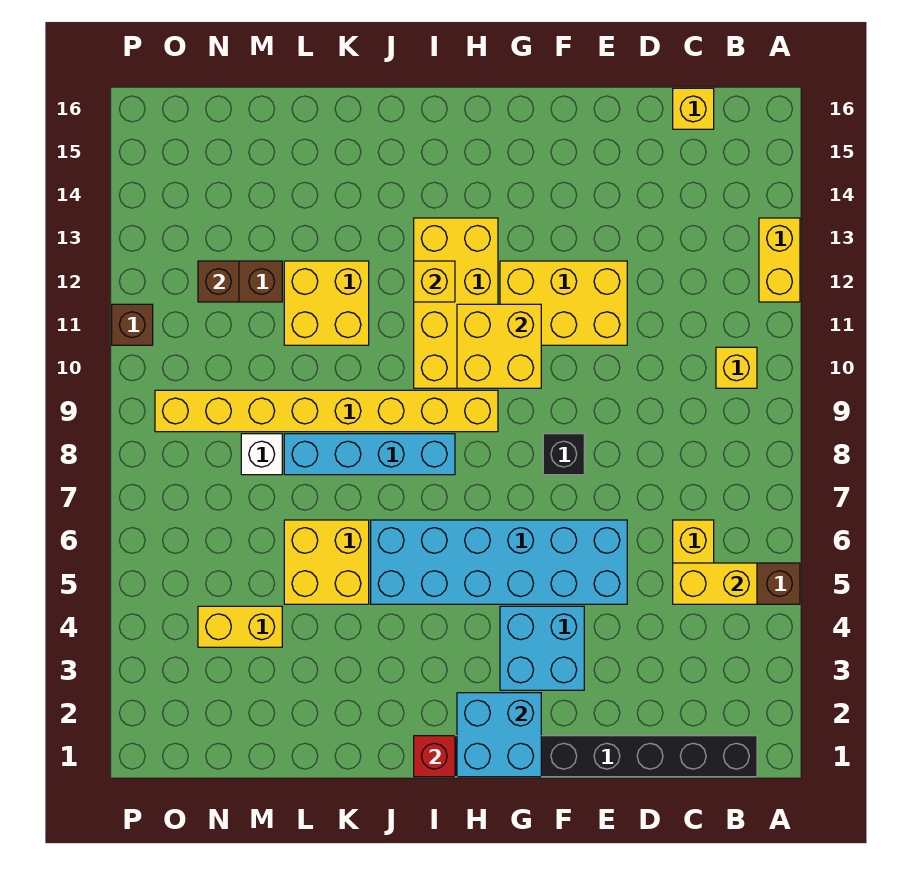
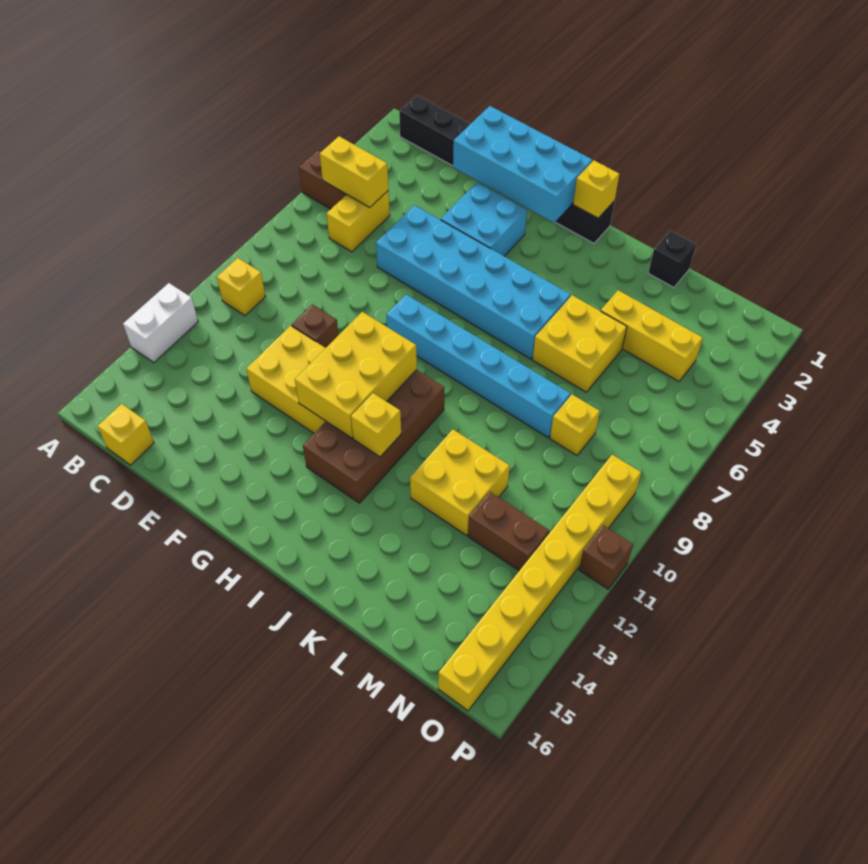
yellow 1x2 brick [759,218,800,302] -> white 1x2 brick [123,283,198,362]
black 1x1 brick [543,434,584,475] -> black 1x1 brick moved to [648,230,696,287]
cyan 2x2 brick [457,693,541,777] -> cyan 2x4 brick [453,106,592,223]
yellow 2x2 brick [457,304,541,388] -> yellow 2x3 brick [295,312,417,438]
yellow 1x8 brick [155,390,498,432] -> yellow 1x8 brick turned to [438,455,641,711]
yellow 2x4 brick [414,218,498,388] -> brown 2x4 brick [303,370,444,503]
red 1x1 brick [414,736,455,777] -> yellow 1x1 brick [573,160,619,218]
cyan 1x4 brick [284,434,455,475] -> cyan 1x6 brick [386,295,570,437]
yellow 1x2 brick [198,606,282,647] -> yellow 1x3 brick [601,290,703,381]
white 1x1 brick [241,434,282,475] -> yellow 1x1 brick [550,395,600,455]
brown 1x1 brick [198,261,239,302] -> brown 1x1 brick moved to [292,304,338,348]

